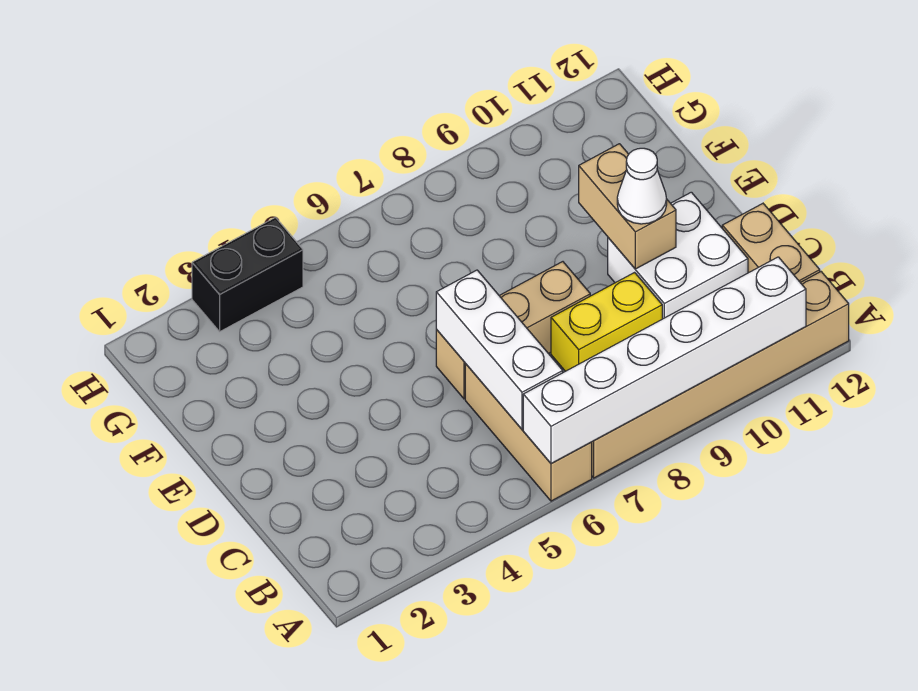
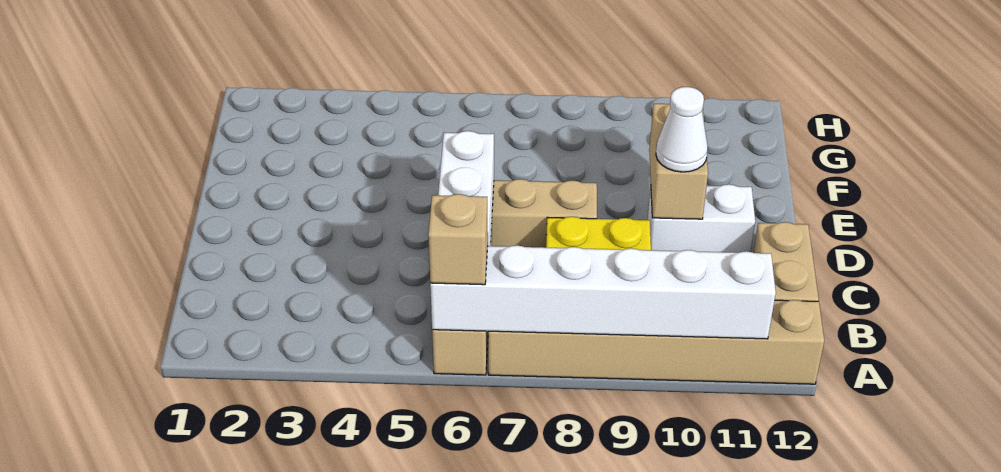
none -> tan 1x1 brick [428,194,488,285]
white 2x2 brick [608,192,748,319] -> white 1x2 brick [648,184,755,253]
black 1x2 brick [192,217,303,332] -> none

